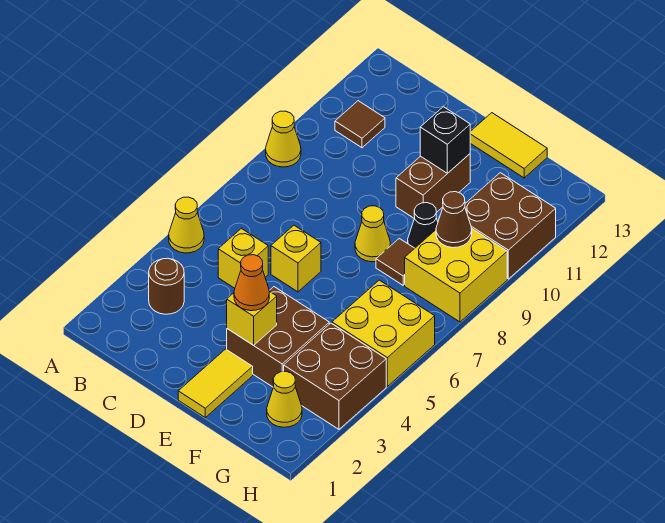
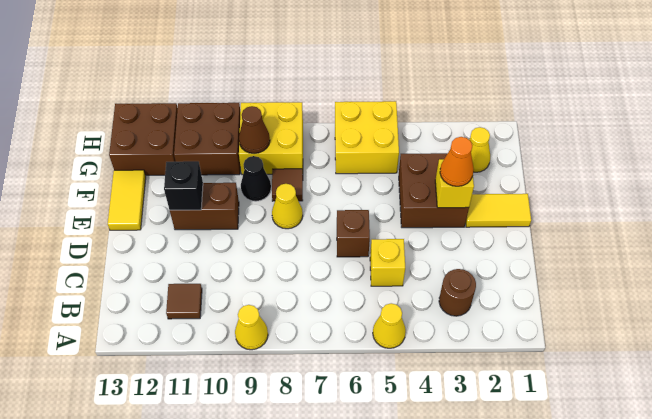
yellow 1x1 brick [271,225,321,292] -> brown 1x1 brick [337,210,370,257]
brown 2x2 brick [284,323,386,429] -> brown 2x2 brick moved to [109,103,178,175]

